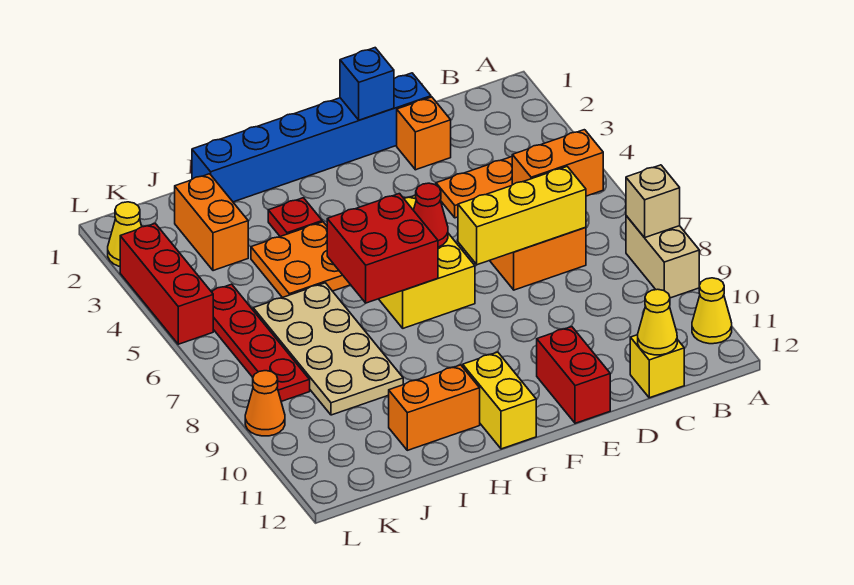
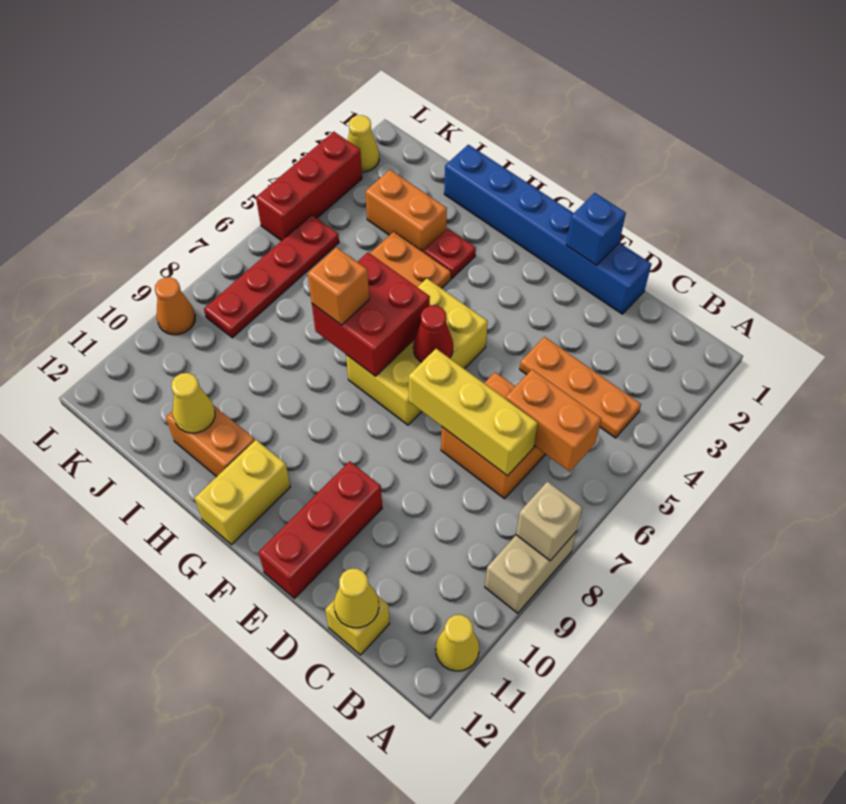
orange 1x1 brick [397,97,451,170] -> orange 1x1 brick moved to [308,247,369,325]
red 1x2 brick [537,327,610,423] -> red 1x3 brick [258,461,382,599]
tan 2x4 plate [253,283,403,415] -> none
none -> yellow 1x1 cone [171,373,215,433]
orange 1x2 brick [175,174,248,271] -> orange 1x2 brick turned to [365,170,447,252]

